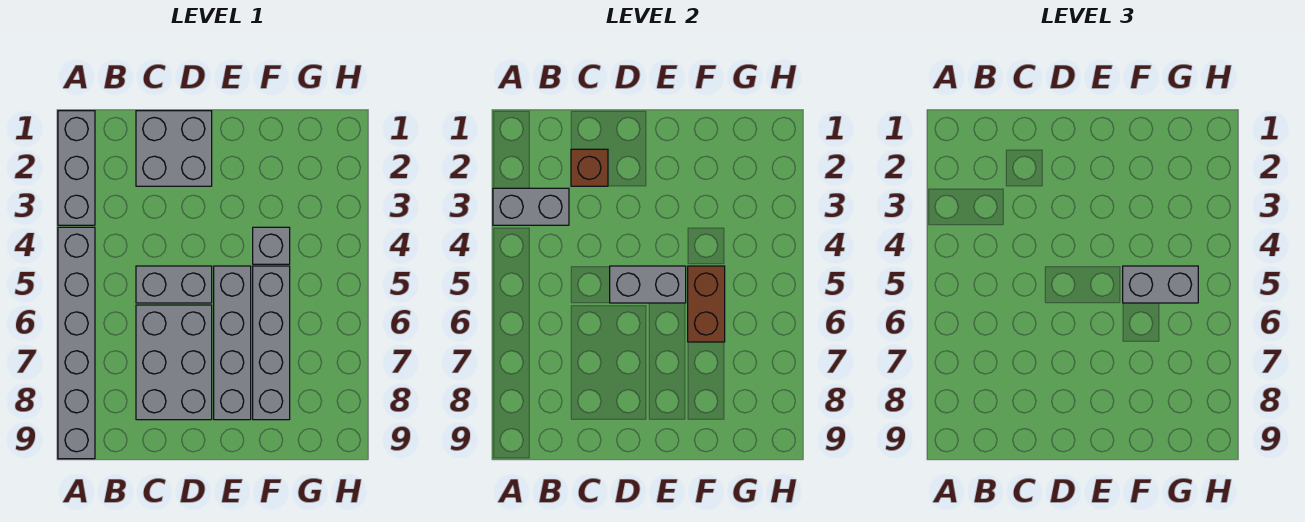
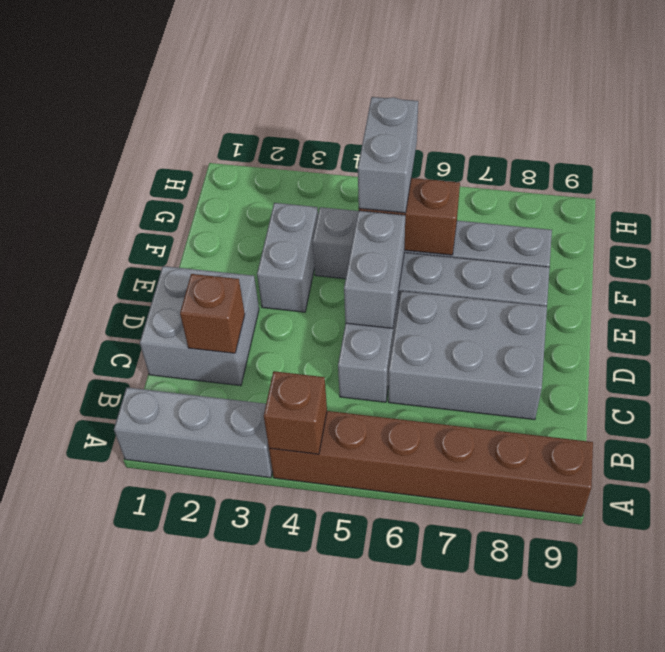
grey 1x2 brick [493,188,569,225] -> grey 1x2 brick moved to [257,203,318,312]
grey 1x6 brick [58,227,95,459] -> brown 1x6 brick [269,411,593,516]
none -> brown 1x1 brick [264,371,327,454]

